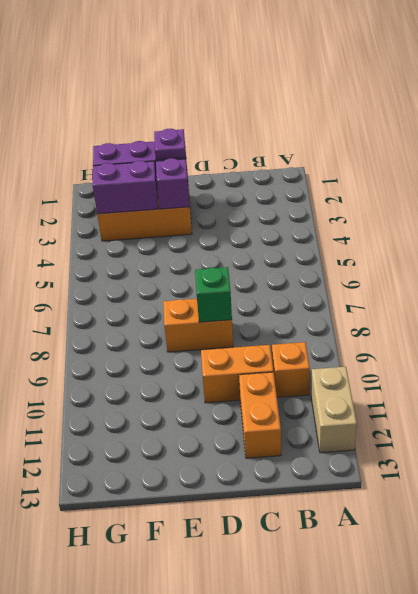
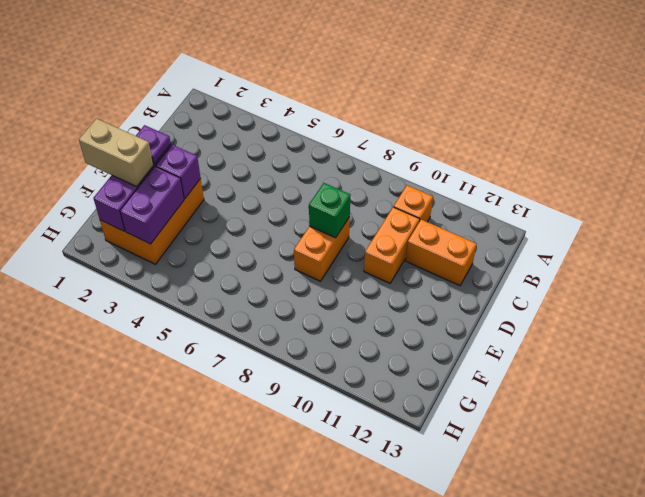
tan 1x2 brick [311,367,357,453] -> tan 1x2 brick moved to [79,119,154,186]

